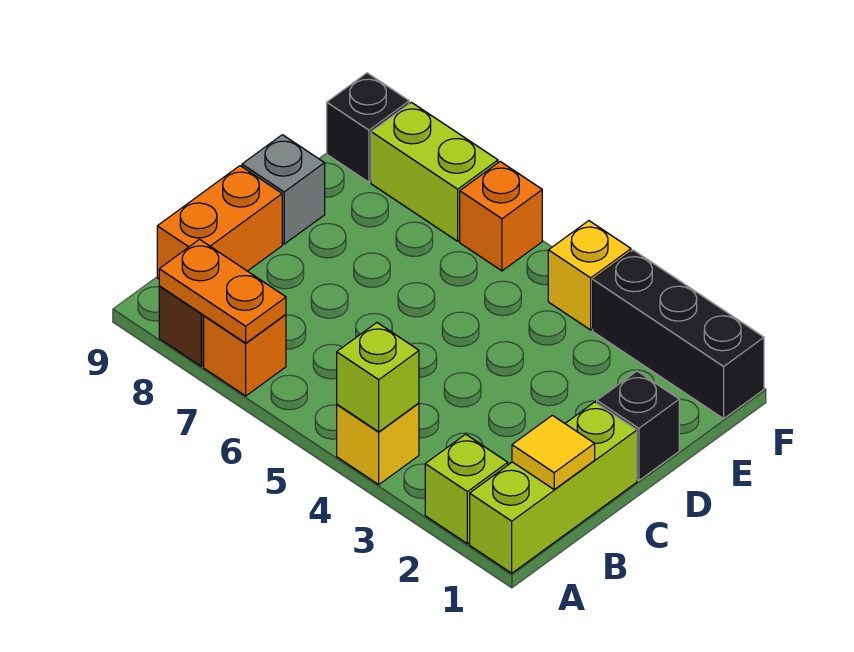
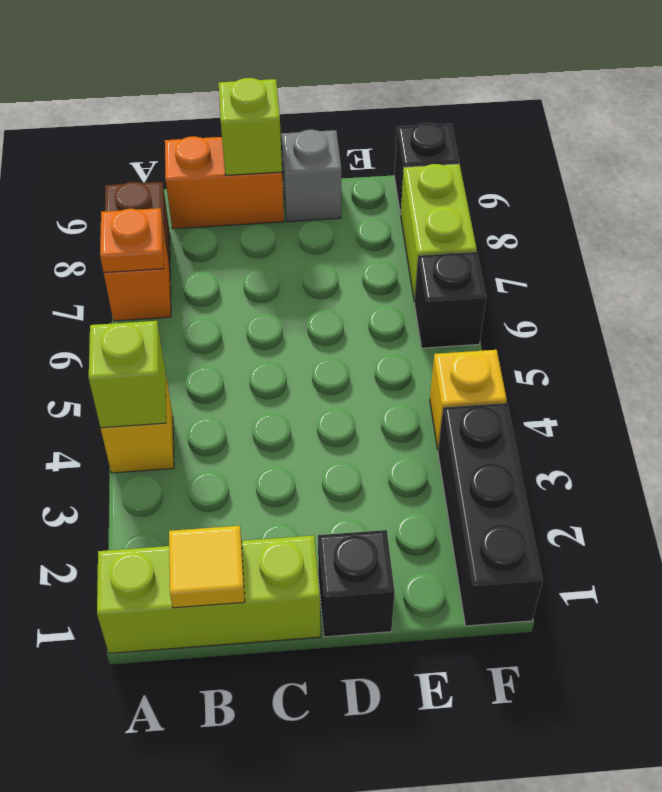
lime 1x1 brick [425,434,508,544] -> lime 1x1 brick moved to [219,78,282,175]
orange 1x2 plate [159,239,286,343] -> orange 1x1 plate [100,208,164,273]
orange 1x1 brick [460,162,542,271] -> black 1x1 brick [415,252,486,348]

